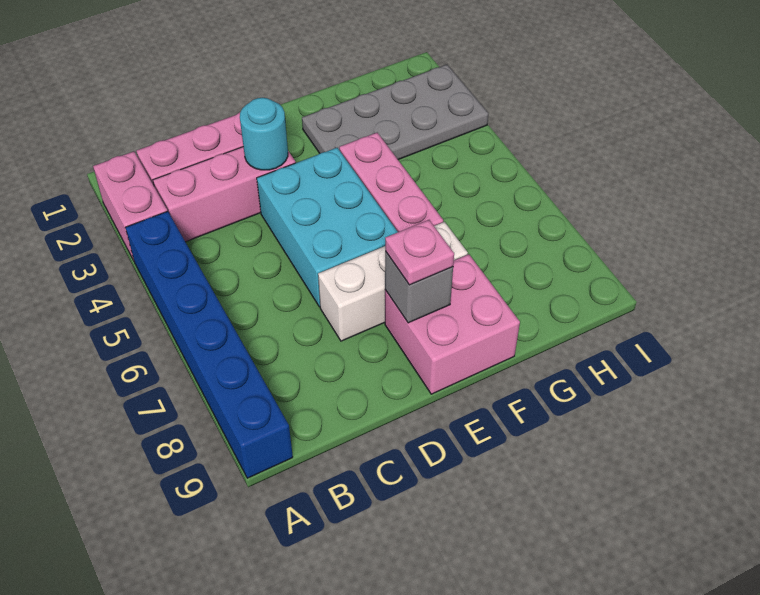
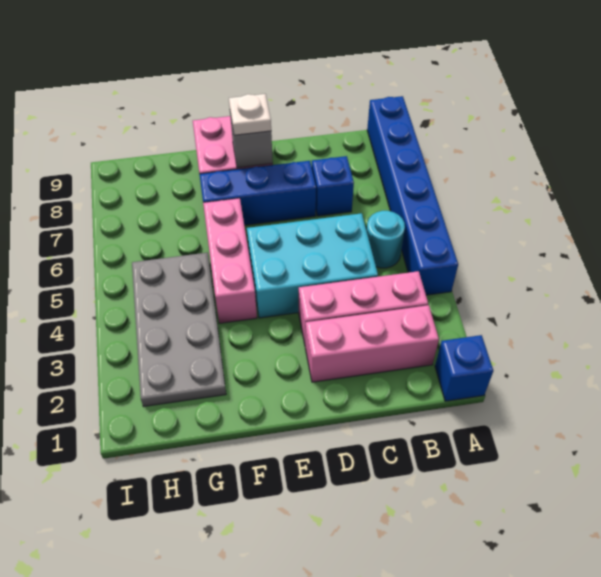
none -> blue 1x1 brick [435,335,493,401]
pink 1x2 brick [93,151,167,260] -> none
none -> blue 1x1 brick [312,156,354,216]
cyan 1x1 round brick [240,98,288,170] -> cyan 1x1 round brick moved to [367,211,405,268]
cyan 2x3 brick [257,148,398,307] -> cyan 2x3 brick turned to [247,213,378,318]
white 1x3 brick [318,222,468,341] -> blue 1x3 brick [200,161,316,225]
pink 1x1 plate [385,220,454,285] -> white 1x1 plate [229,94,271,135]
grey 2x4 plate [302,65,488,160] -> grey 2x4 plate turned to [132,253,226,407]

